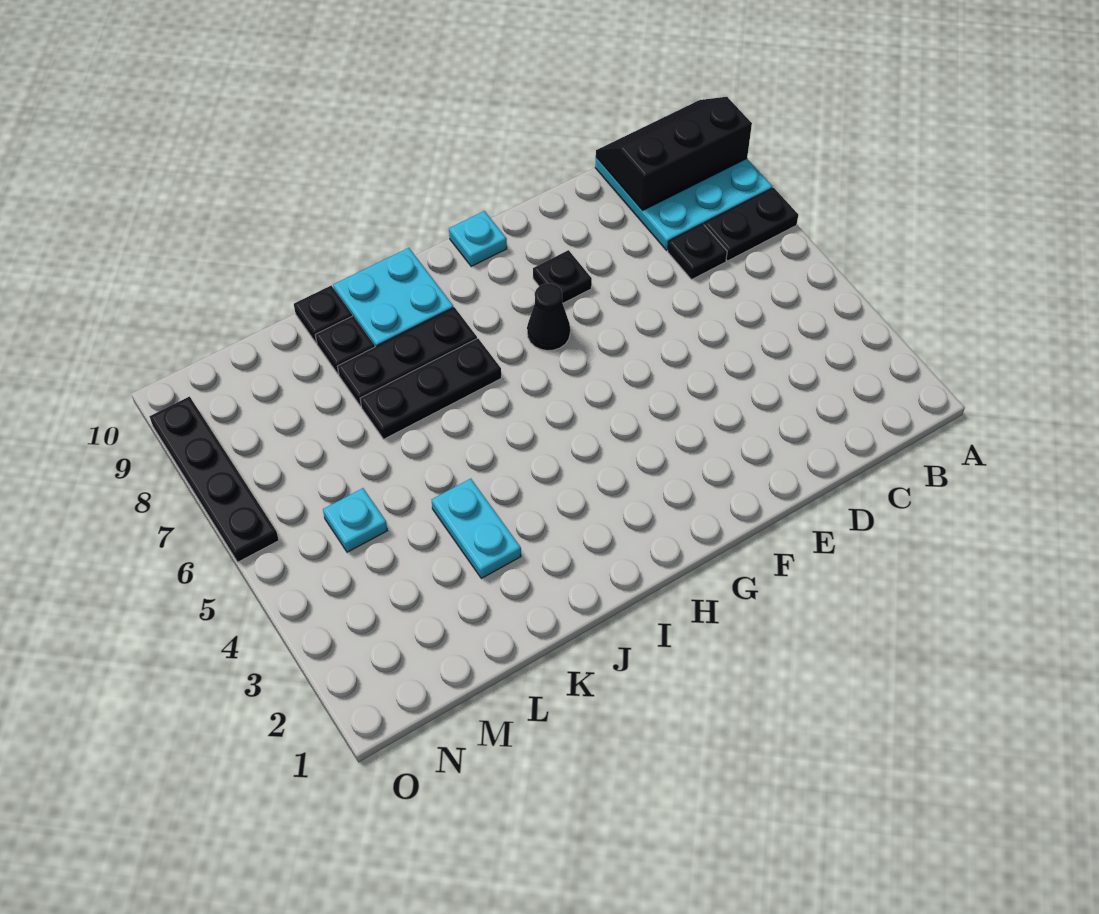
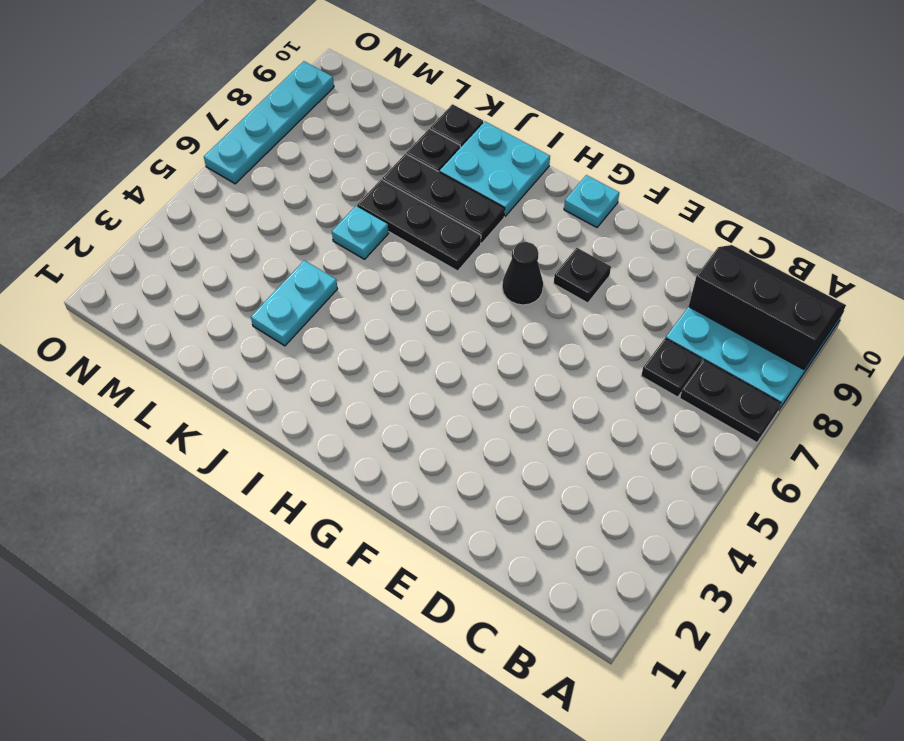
cyan 1x1 plate [323,488,387,552] -> cyan 1x1 plate moved to [332,206,389,259]
black 1x4 plate [149,397,279,562] -> cyan 1x4 plate [204,61,334,184]

